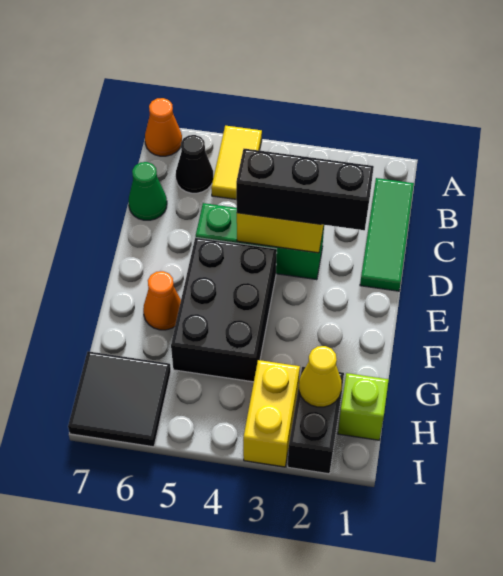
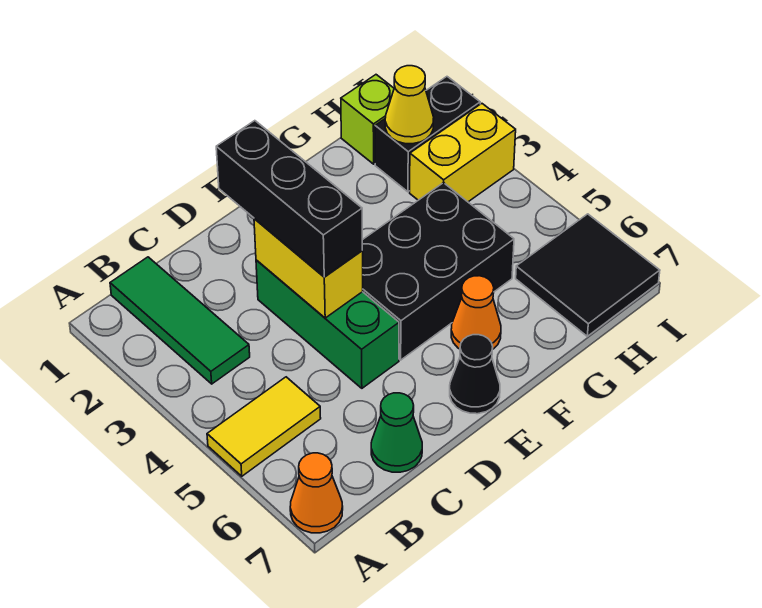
green 1x3 tile [360,178,414,291] -> green 1x3 tile turned to [110,257,250,384]
black 1x1 cone [176,135,213,193] -> black 1x1 cone moved to [450,335,500,414]

